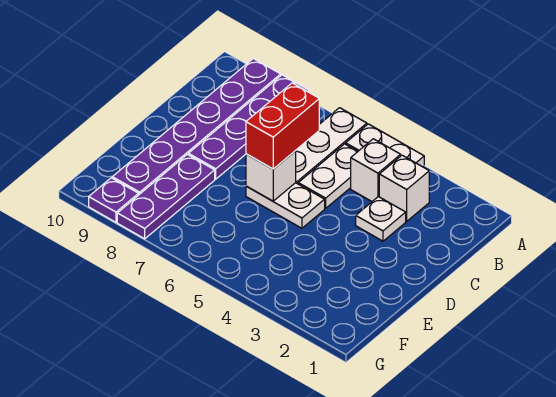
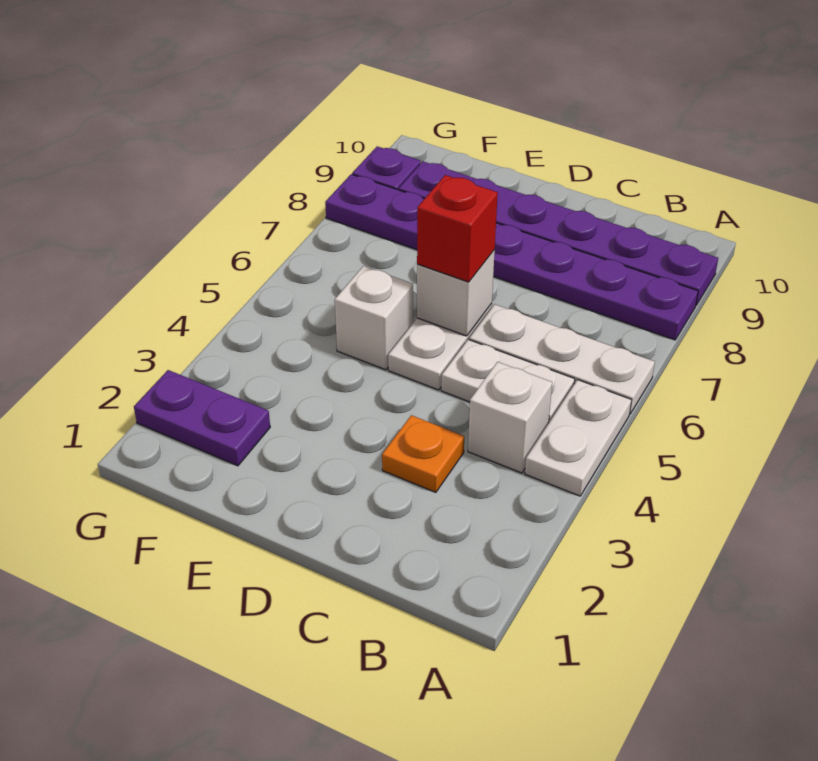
white 1x1 brick [379,155,429,221] -> white 1x1 brick moved to [335,266,413,370]
white 1x1 plate [356,197,406,241] -> orange 1x1 plate [382,415,464,492]
red 1x2 brick [246,83,319,169] -> red 1x1 brick [417,175,498,282]
none -> purple 1x2 plate [134,370,270,466]

